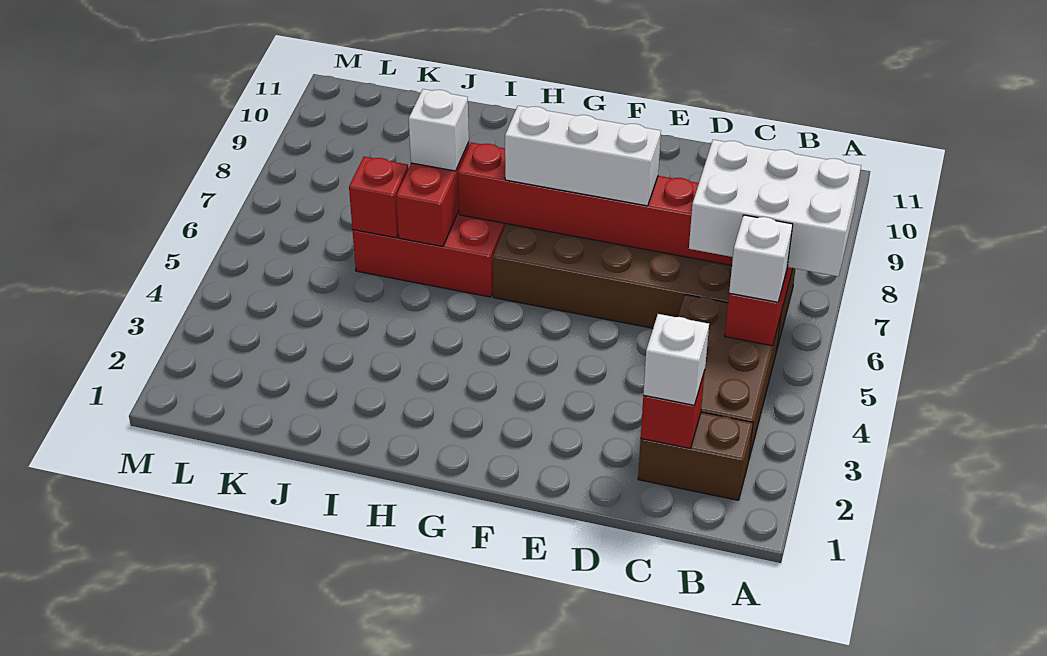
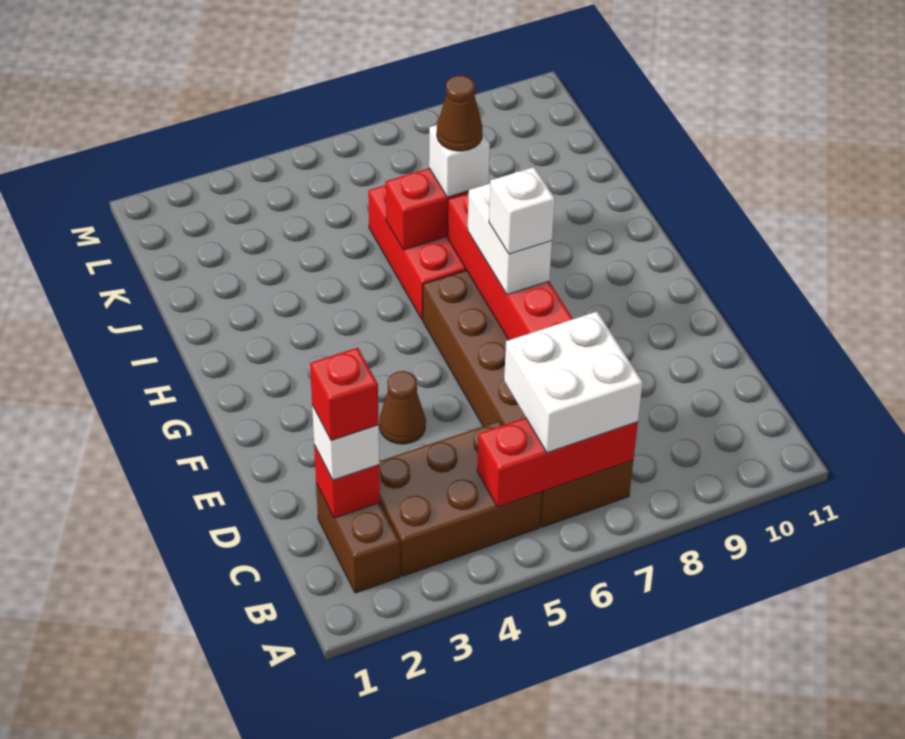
white 2x3 brick [689,140,861,276] -> white 2x2 brick [504,312,643,453]
white 1x1 brick [729,215,793,302] -> white 1x1 brick moved to [489,167,555,254]
none -> brown 1x1 cone [379,371,426,444]
white 1x3 brick [505,106,661,206] -> white 1x2 brick [468,184,552,294]
none -> brown 1x1 cone [437,75,483,151]
red 1x1 brick [349,157,408,238] -> red 1x1 brick moved to [310,348,379,440]

